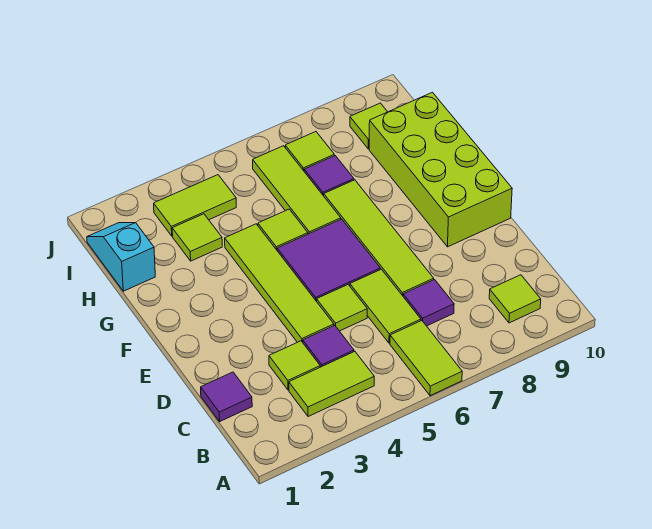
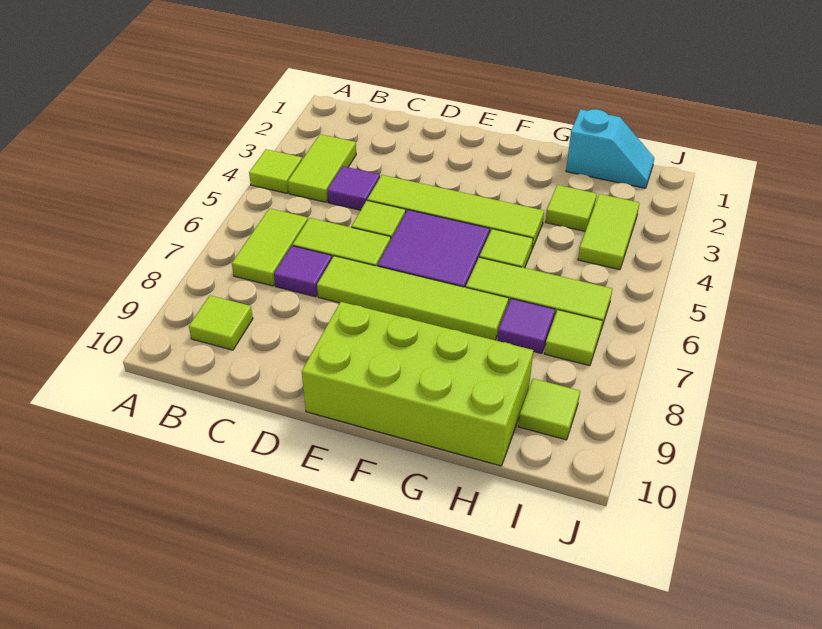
lime 1x2 tile [390,321,462,396] -> lime 1x2 tile turned to [232,208,308,286]
purple 1x1 tile [201,372,252,421] -> none
lime 1x1 tile [269,341,320,390] -> lime 1x1 tile moved to [249,149,302,193]

